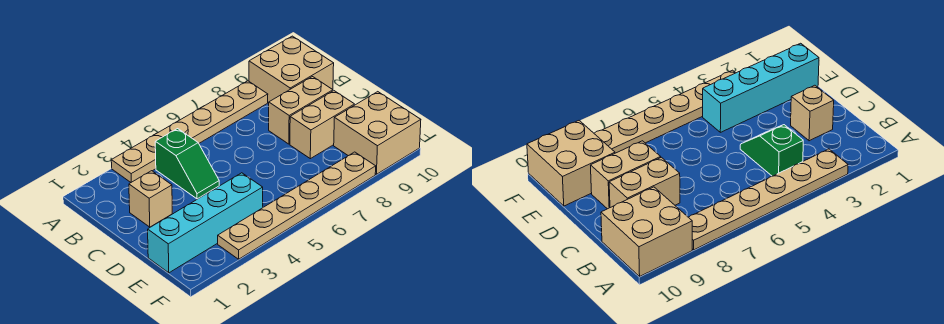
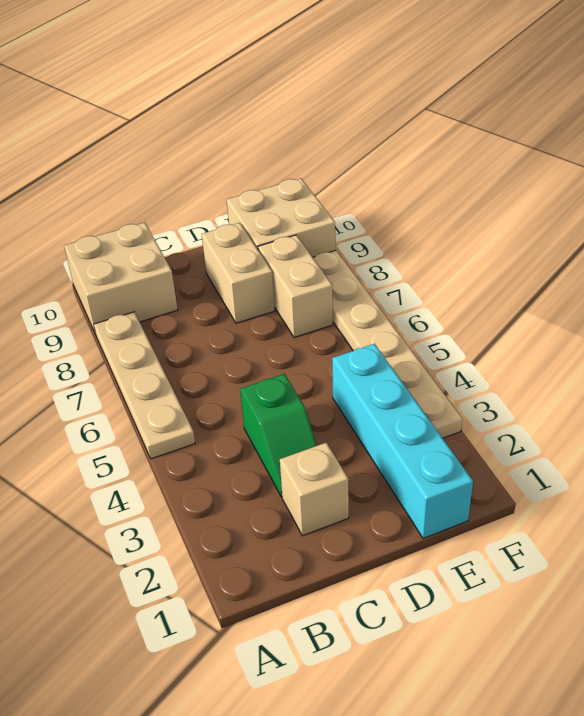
tan 1x6 plate [111,81,268,182] -> tan 1x4 plate [94,312,195,459]
green 1x2 slope [155,129,219,199] -> green 1x2 slope turned to [240,374,317,497]
tan 1x2 brick [269,77,333,144] -> tan 1x2 brick moved to [258,235,333,338]

